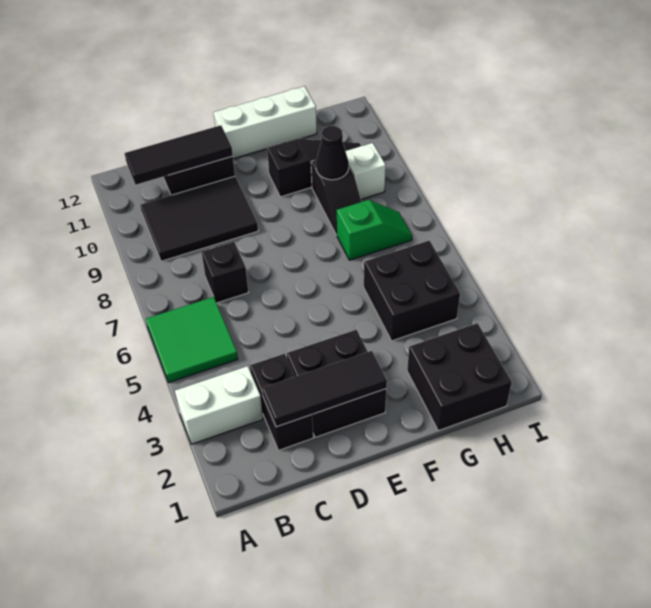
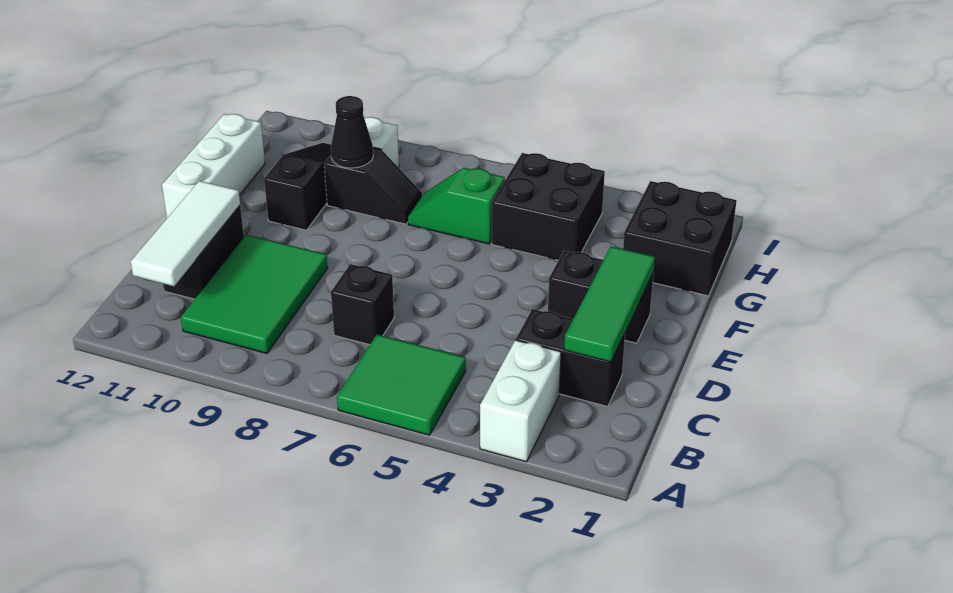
black 2x3 tile [140,176,258,261] -> green 2x3 tile [181,235,328,353]
black 1x3 tile [124,125,233,185] -> white 1x3 tile [131,181,240,286]
black 1x3 tile [262,351,387,427] -> green 1x3 tile [564,246,655,362]
black 2x2 brick [287,330,386,437] -> black 1x2 brick [548,251,654,343]
green 1x2 slope [337,200,412,260] -> green 1x2 slope turned to [408,168,505,244]

